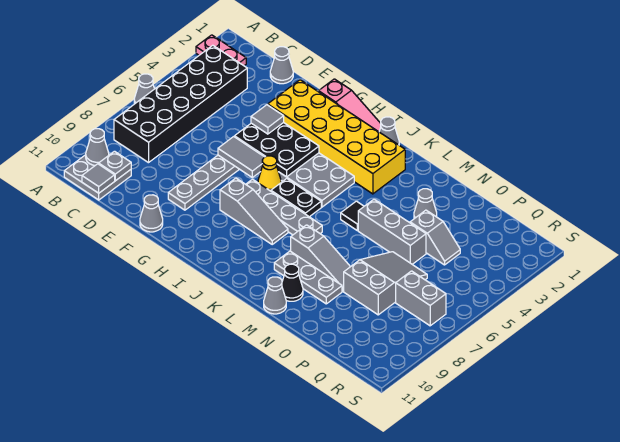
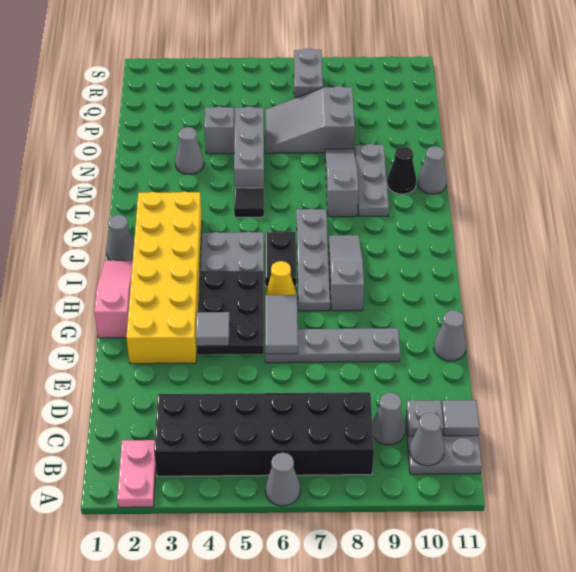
grey 1x1 cone [270,47,293,84] -> grey 1x1 cone moved to [372,393,405,445]

